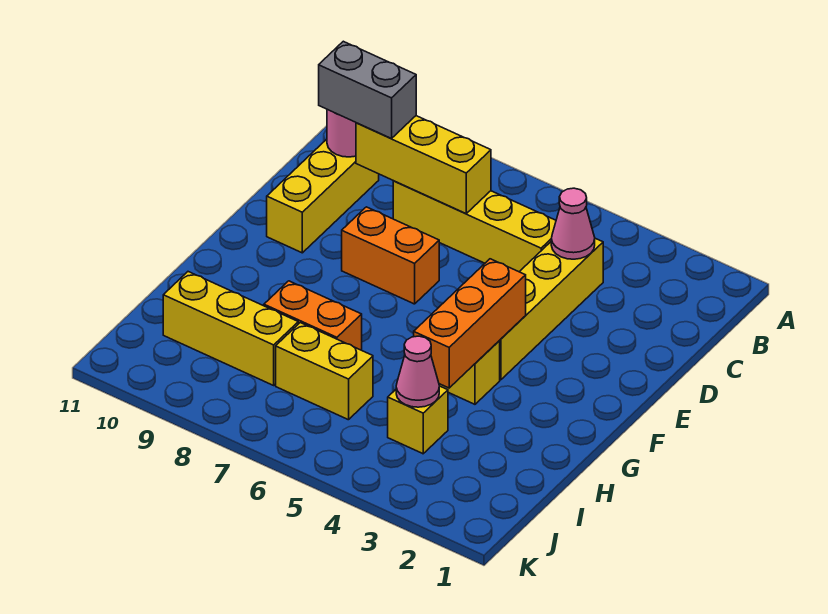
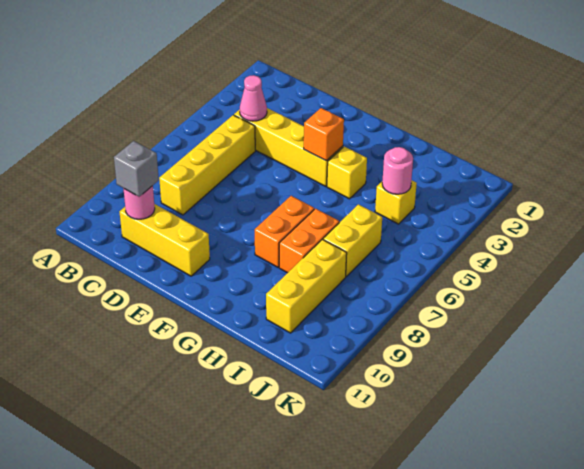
yellow 1x3 brick [356,116,491,213] -> none
grey 1x2 brick [319,41,416,139] -> grey 1x1 brick [114,141,159,197]
orange 1x2 brick [342,207,439,304] -> orange 1x2 brick moved to [255,196,314,267]
orange 1x3 brick [414,259,526,388] -> orange 1x1 brick [304,108,344,161]
pink 1x1 cone [396,336,439,407] -> pink 1x1 round brick [382,147,413,194]

